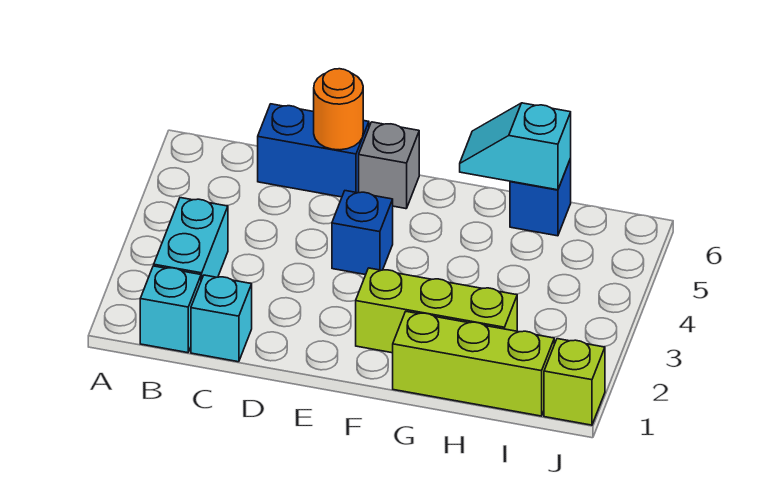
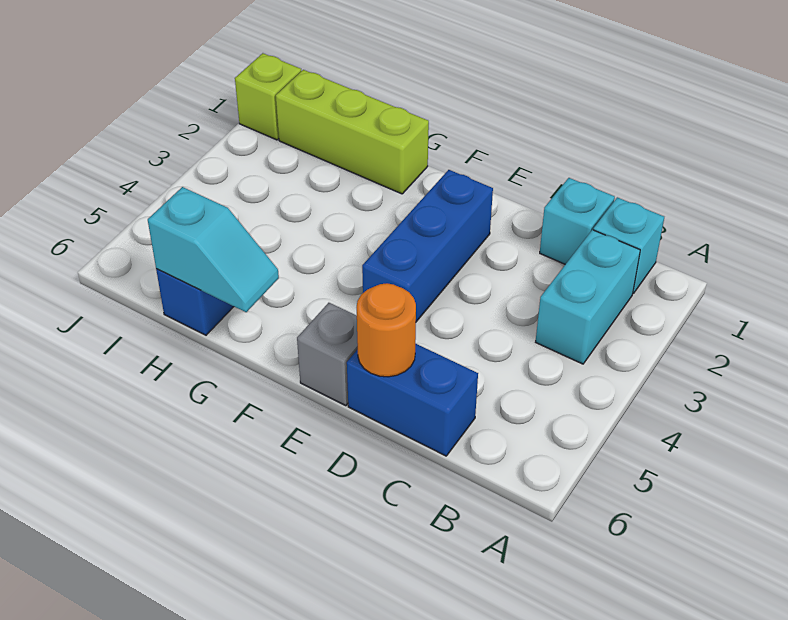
blue 1x1 brick [332,191,393,275] -> blue 1x3 brick [362,170,493,322]
lime 1x3 brick [356,268,517,353] -> none

